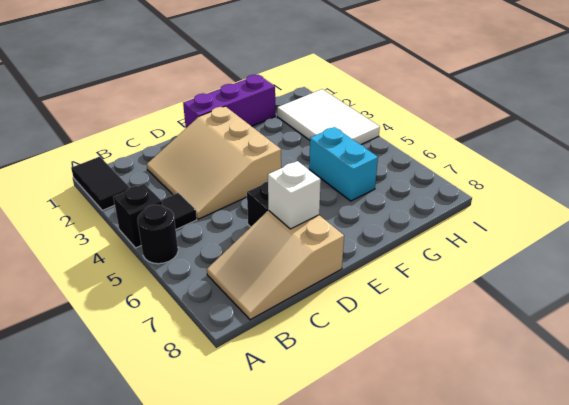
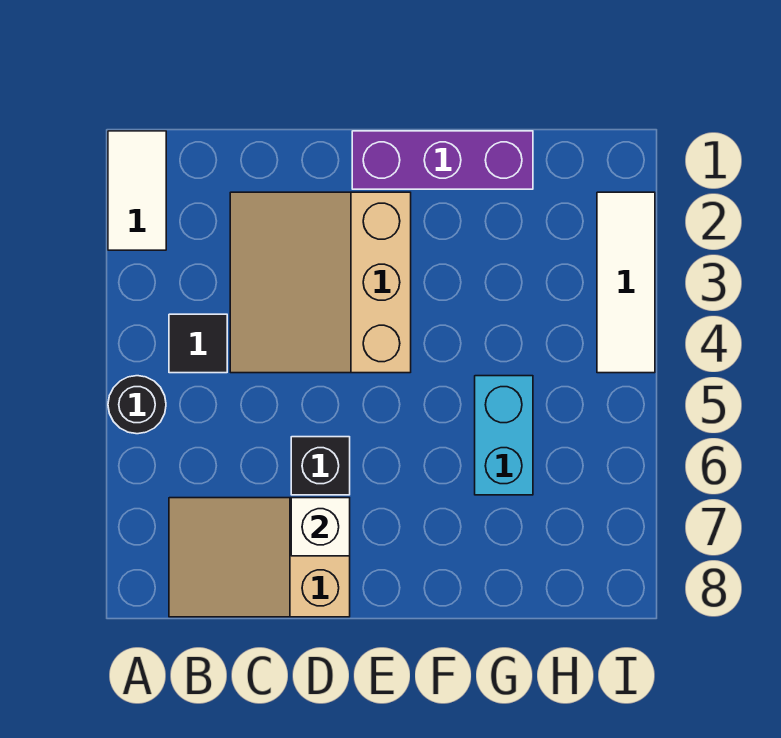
black 1x2 tile [71,157,130,210] -> white 1x2 tile [108,131,166,250]
black 1x1 brick [113,184,162,248] -> none
white 2x3 tile [277,89,380,145] -> white 1x3 tile [597,192,655,373]

